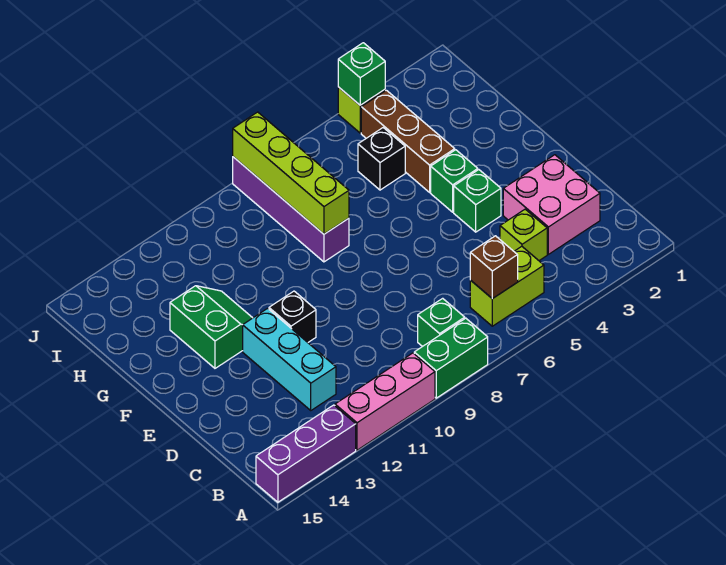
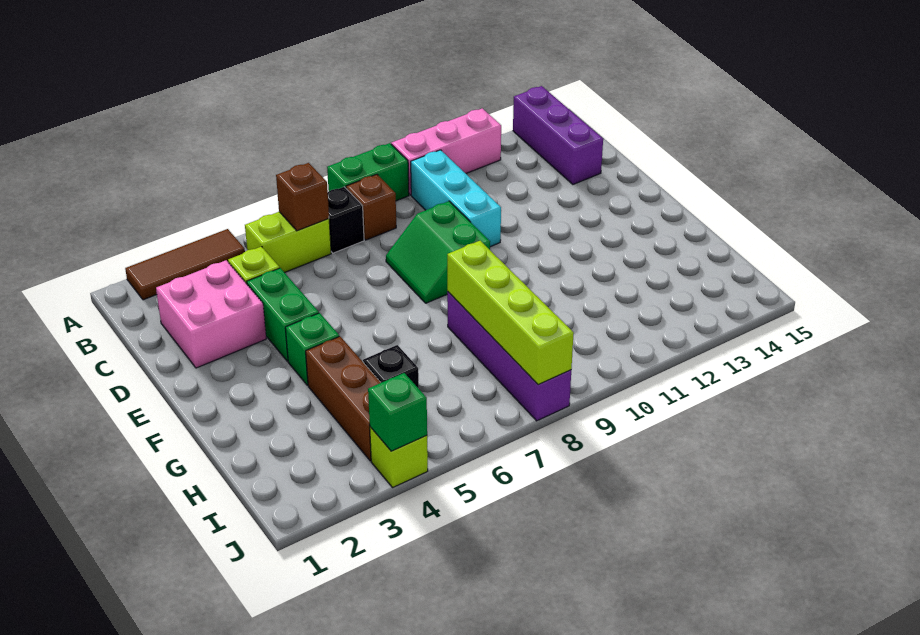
none -> brown 1x3 tile [125,229,245,300]
purple 1x3 brick [256,405,356,502] -> purple 1x3 brick turned to [513,86,603,184]
green 1x1 brick [418,298,465,347] -> brown 1x1 brick [346,174,396,240]
cyan 1x3 brick [243,308,336,410] -> cyan 1x3 brick moved to [411,150,501,247]
green 1x1 brick [454,170,501,232] -> green 1x2 brick [247,268,319,361]
black 1x1 brick [269,291,316,342] -> black 1x1 brick moved to [328,187,364,253]
green 2x2 slope [170,286,252,368] -> green 2x2 slope moved to [386,201,490,303]

